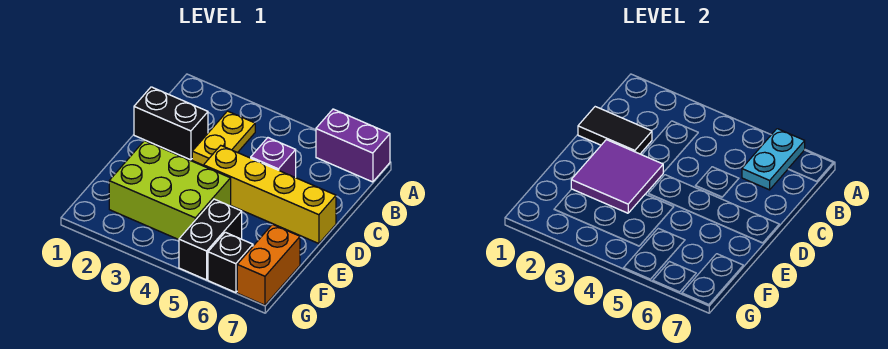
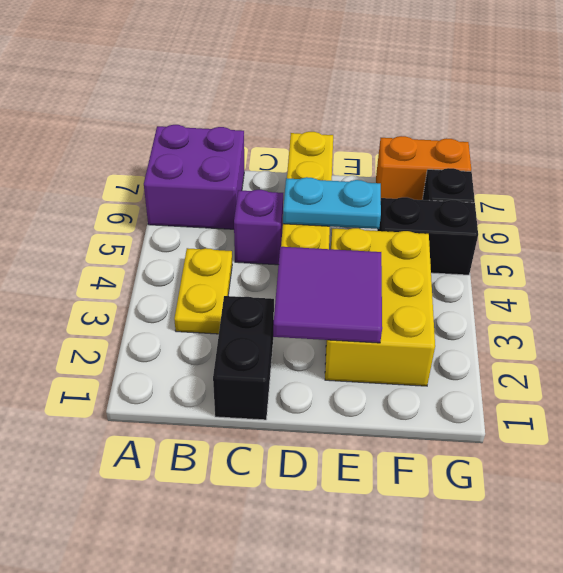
purple 1x2 brick [316,109,390,182] -> purple 2x2 brick [144,125,244,229]
cyan 1x2 plate [742,129,805,190] -> cyan 1x2 plate moved to [283,177,381,229]
yellow 1x2 plate [192,111,255,165] -> yellow 1x2 plate turned to [174,248,232,334]
black 1x2 tile [578,107,652,154] -> none
lime 2x3 brick [109,141,231,240] -> yellow 2x3 brick [325,228,435,386]

